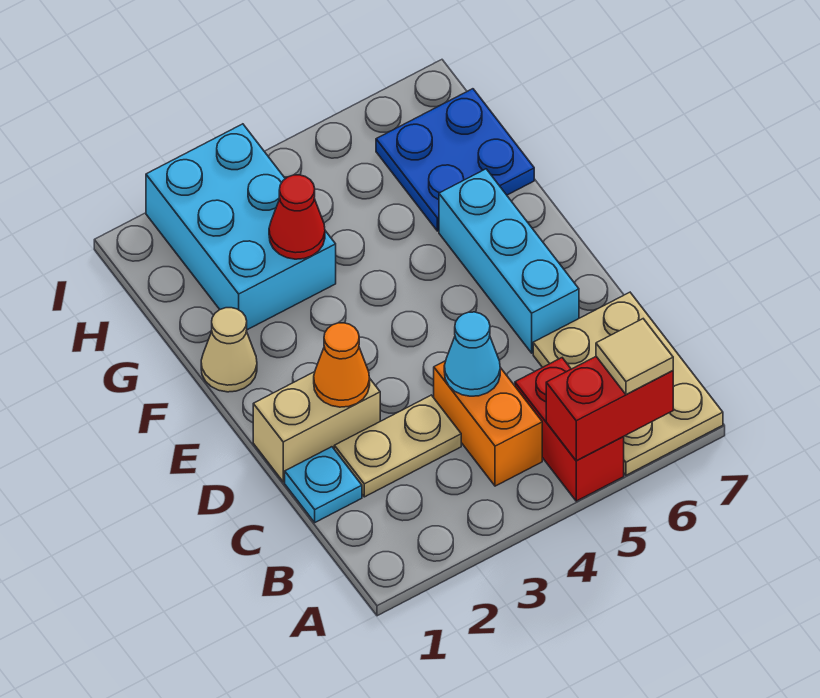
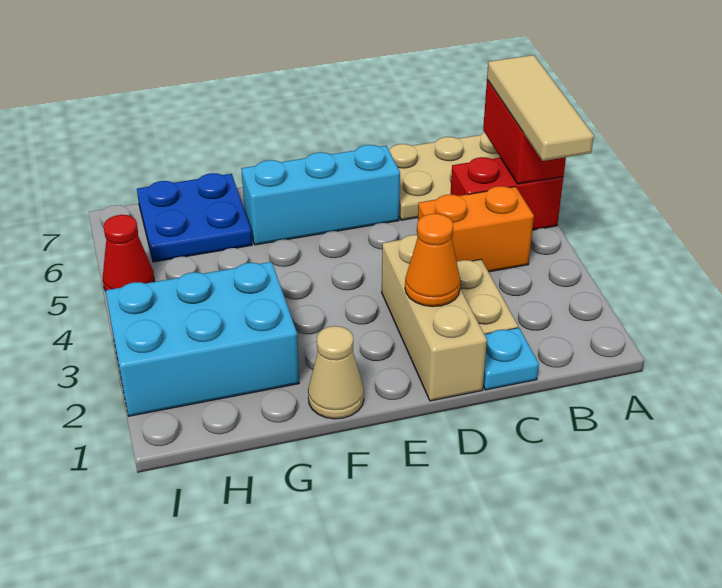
tan 1x1 tile [596,319,673,394] -> tan 1x3 tile [487,55,594,161]
cyan 1x1 cone [444,312,500,396] -> none
tan 1x2 brick [253,372,380,482] -> tan 1x3 brick [382,235,487,401]
red 1x1 cone [269,175,325,259] -> red 1x1 cone moved to [103,215,154,291]

